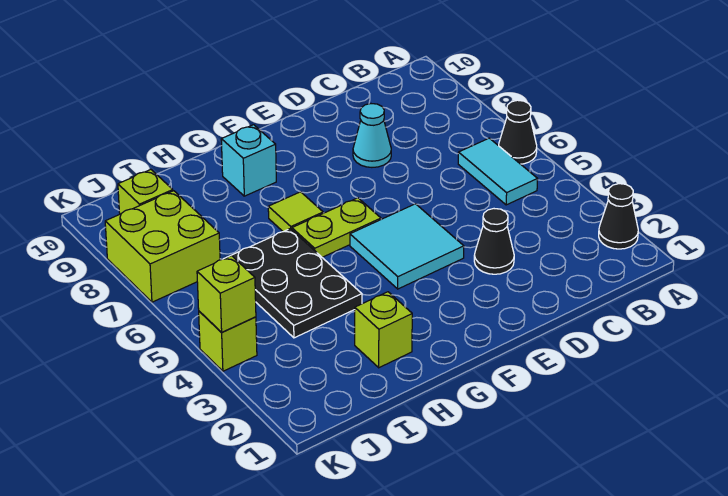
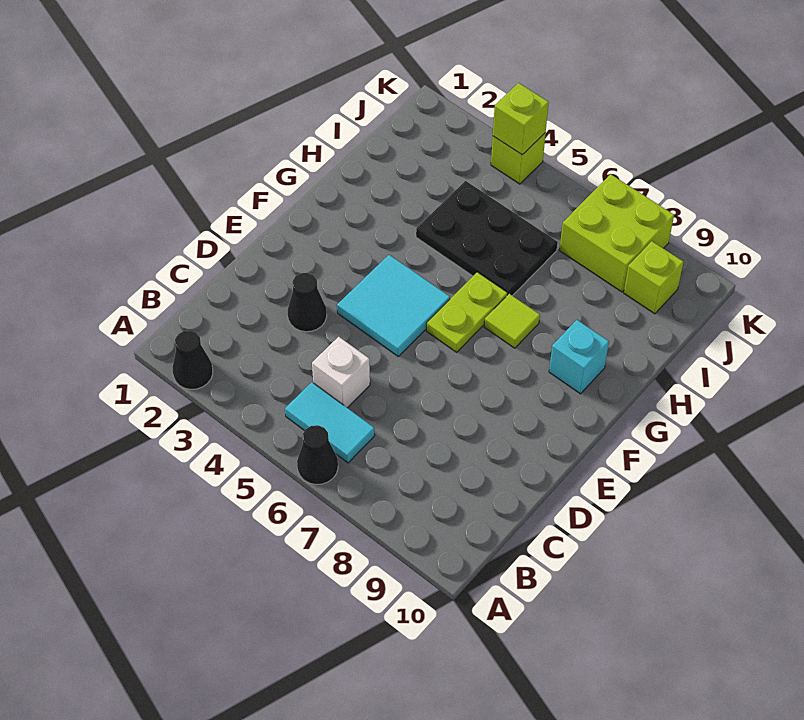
none -> white 1x1 brick [312,337,370,408]
cyan 1x1 cone [353,104,391,167] -> none
lime 1x1 brick [355,292,412,368] -> none

